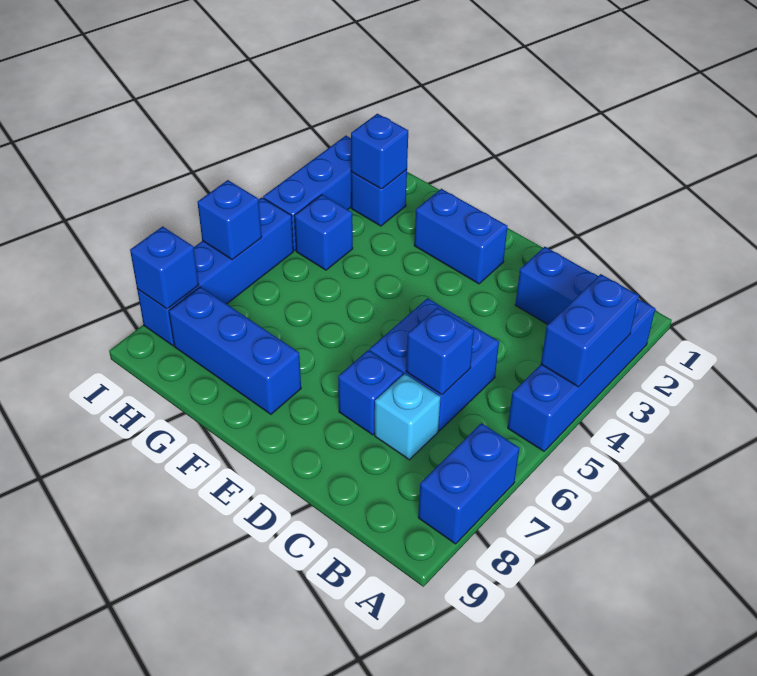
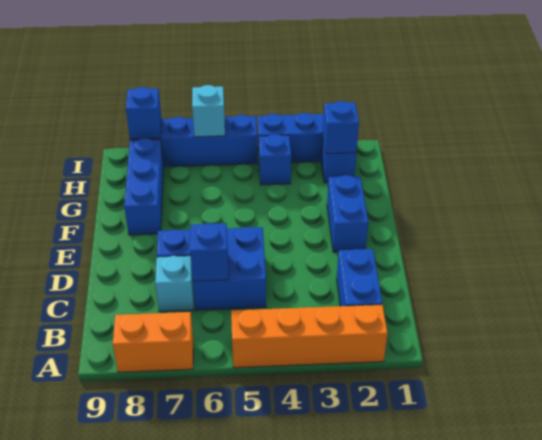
blue 1x4 brick [508,299,655,451] -> orange 1x4 brick [231,305,388,368]
blue 1x2 brick [541,274,639,387] -> none
blue 1x2 brick [418,423,519,544] -> orange 1x2 brick [113,312,193,372]
blue 1x1 brick [198,180,262,260] -> cyan 1x1 brick [192,85,225,137]

